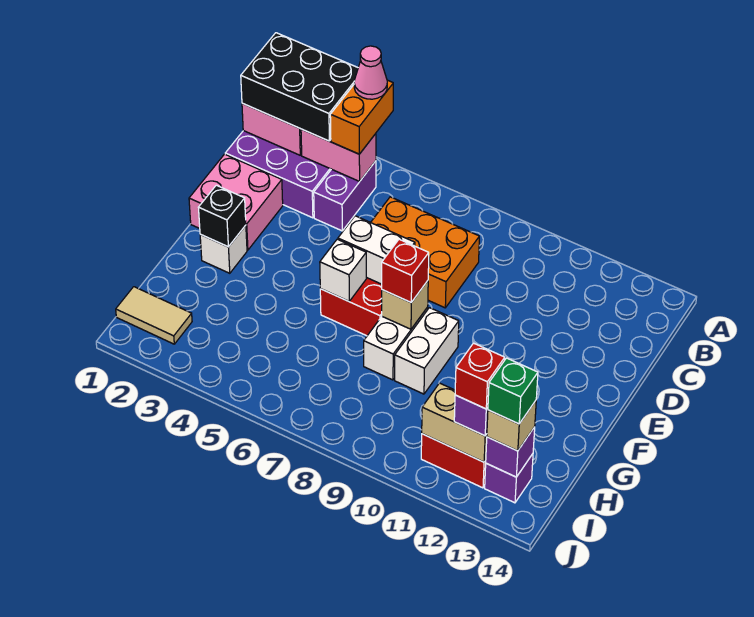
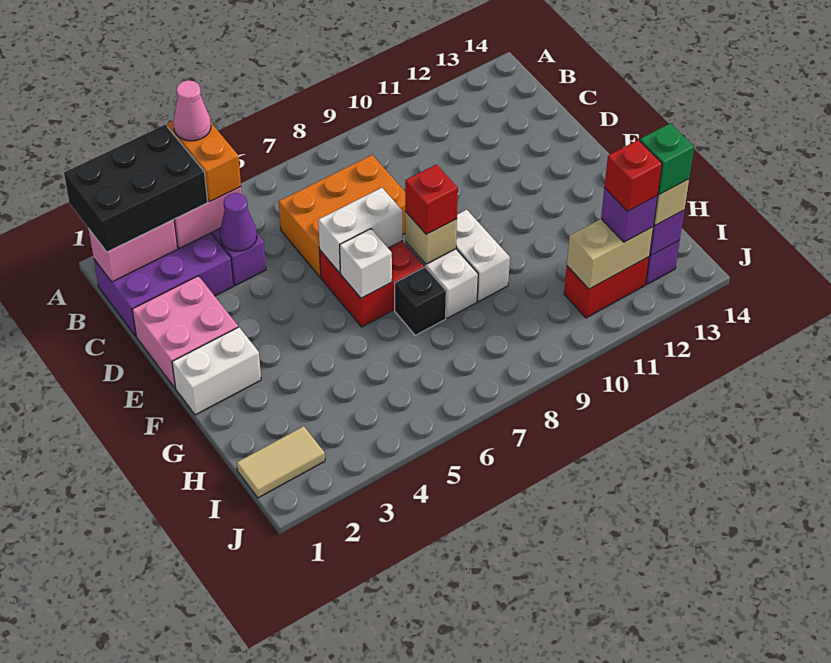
none -> purple 1x1 cone [220,193,257,251]
white 1x1 brick [200,225,247,273] -> white 1x2 brick [172,327,261,415]
black 1x1 brick [199,185,246,247] -> black 1x1 brick moved to [395,267,446,335]

